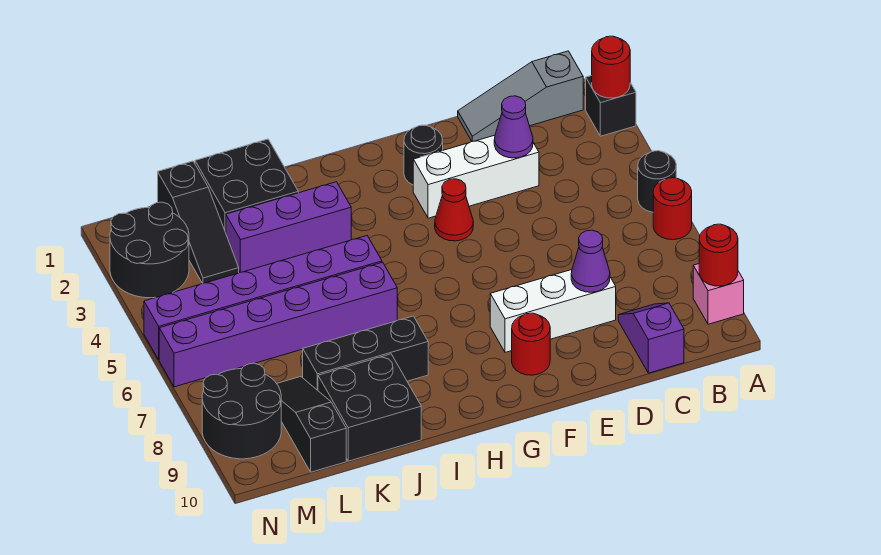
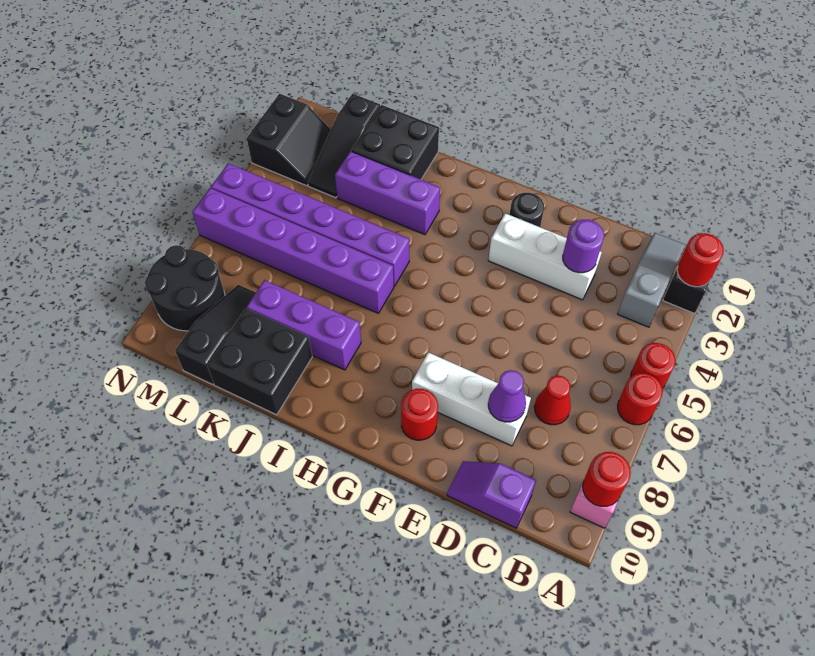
black 1x1 round brick [638,151,676,212] -> red 1x1 round brick [631,343,676,389]
grey 1x3 slope [458,51,583,141] -> grey 1x3 slope turned to [618,233,685,327]
purple 1x2 slope [618,303,684,373] -> purple 1x2 slope turned to [447,461,536,528]
purple 1x1 cone [494,96,533,158] -> purple 1x1 round brick [563,220,604,273]
red 1x1 cone [435,179,473,241] -> red 1x1 cone moved to [534,376,571,425]
black 1x3 brick [303,316,428,390] -> purple 1x3 brick [247,280,361,370]
black 2x2 round brick [110,202,189,298] -> black 2x2 slope [247,94,331,186]

